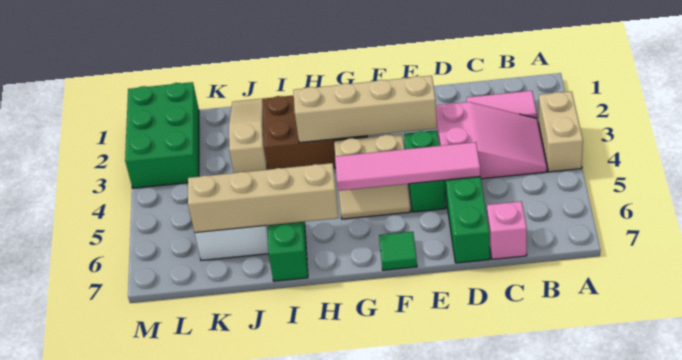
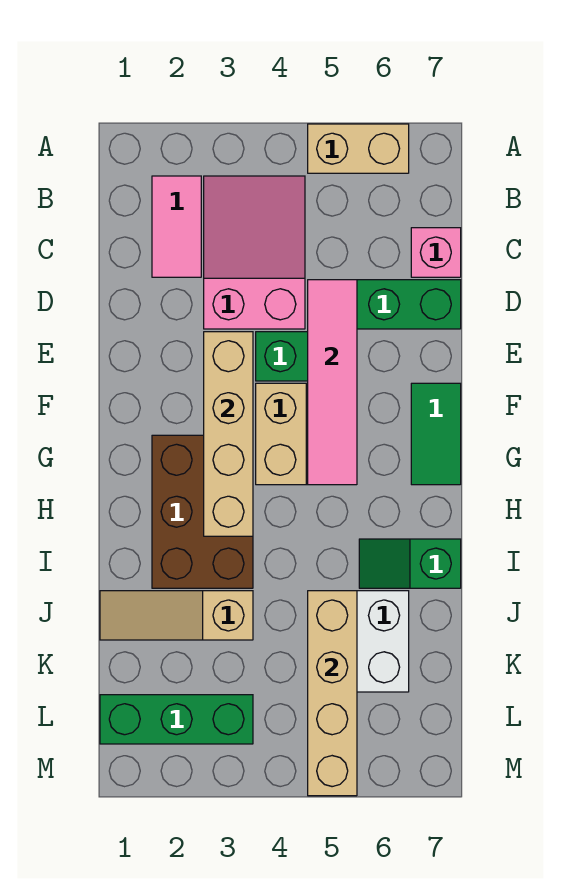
tan 1x2 brick [539,91,583,172] -> tan 1x2 brick moved to [308,124,409,173]
green 1x1 tile [379,232,417,270] -> green 1x2 tile [411,383,461,485]
tan 1x4 brick [188,163,338,233] -> tan 1x4 brick moved to [308,591,357,796]
green 2x3 brick [125,82,199,188] -> green 1x3 brick [100,695,253,744]

